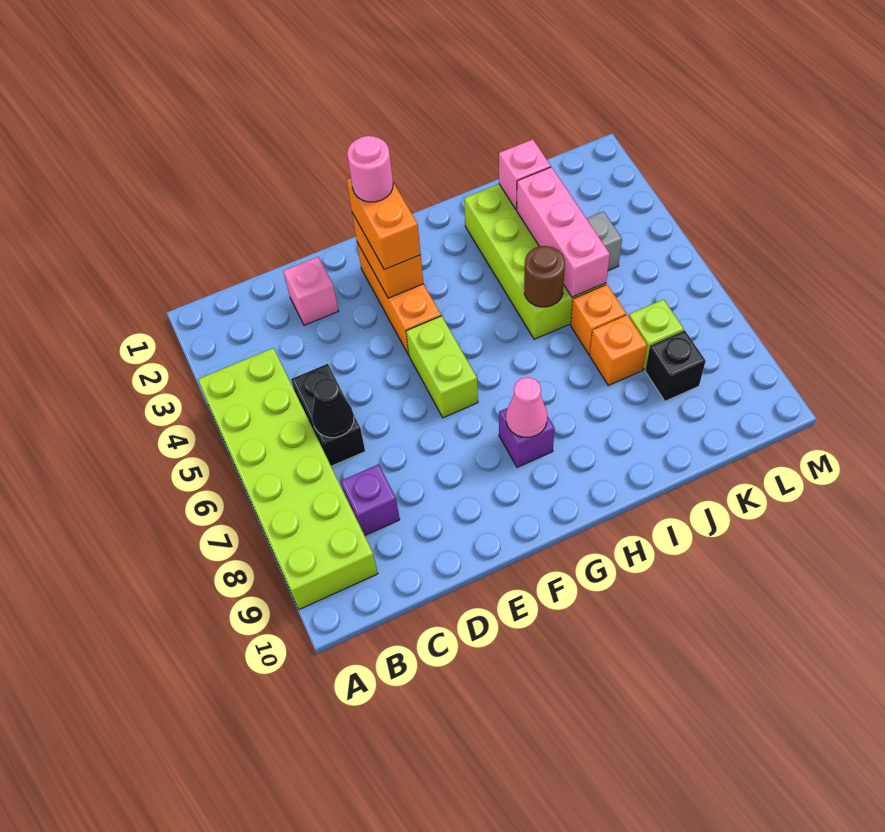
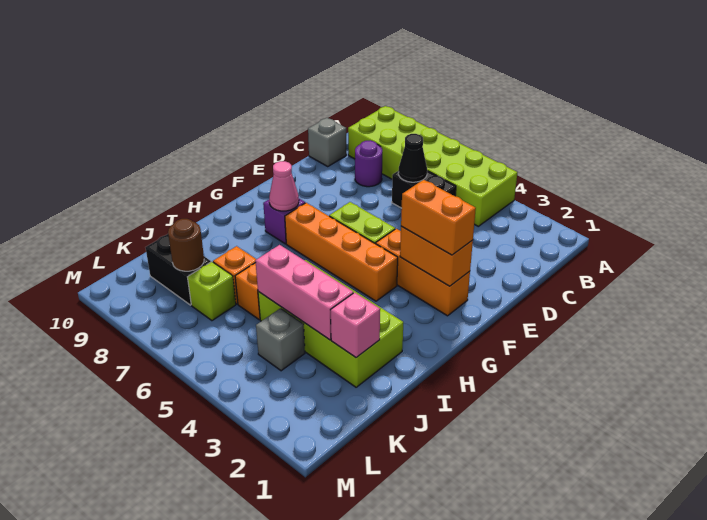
purple 1x1 brick [341,464,400,535] -> purple 1x1 round brick [355,140,382,187]
none -> grey 1x1 brick [308,118,346,167]
pink 1x1 brick [283,257,338,325] -> none
pink 1x1 round brick [347,136,393,202] -> none
none -> orange 1x4 brick [285,203,398,301]
brown 1x1 round brick [524,246,565,307] -> brown 1x1 round brick moved to [168,219,204,271]
black 1x1 brick [645,330,706,401] -> black 1x2 brick [146,234,211,305]

